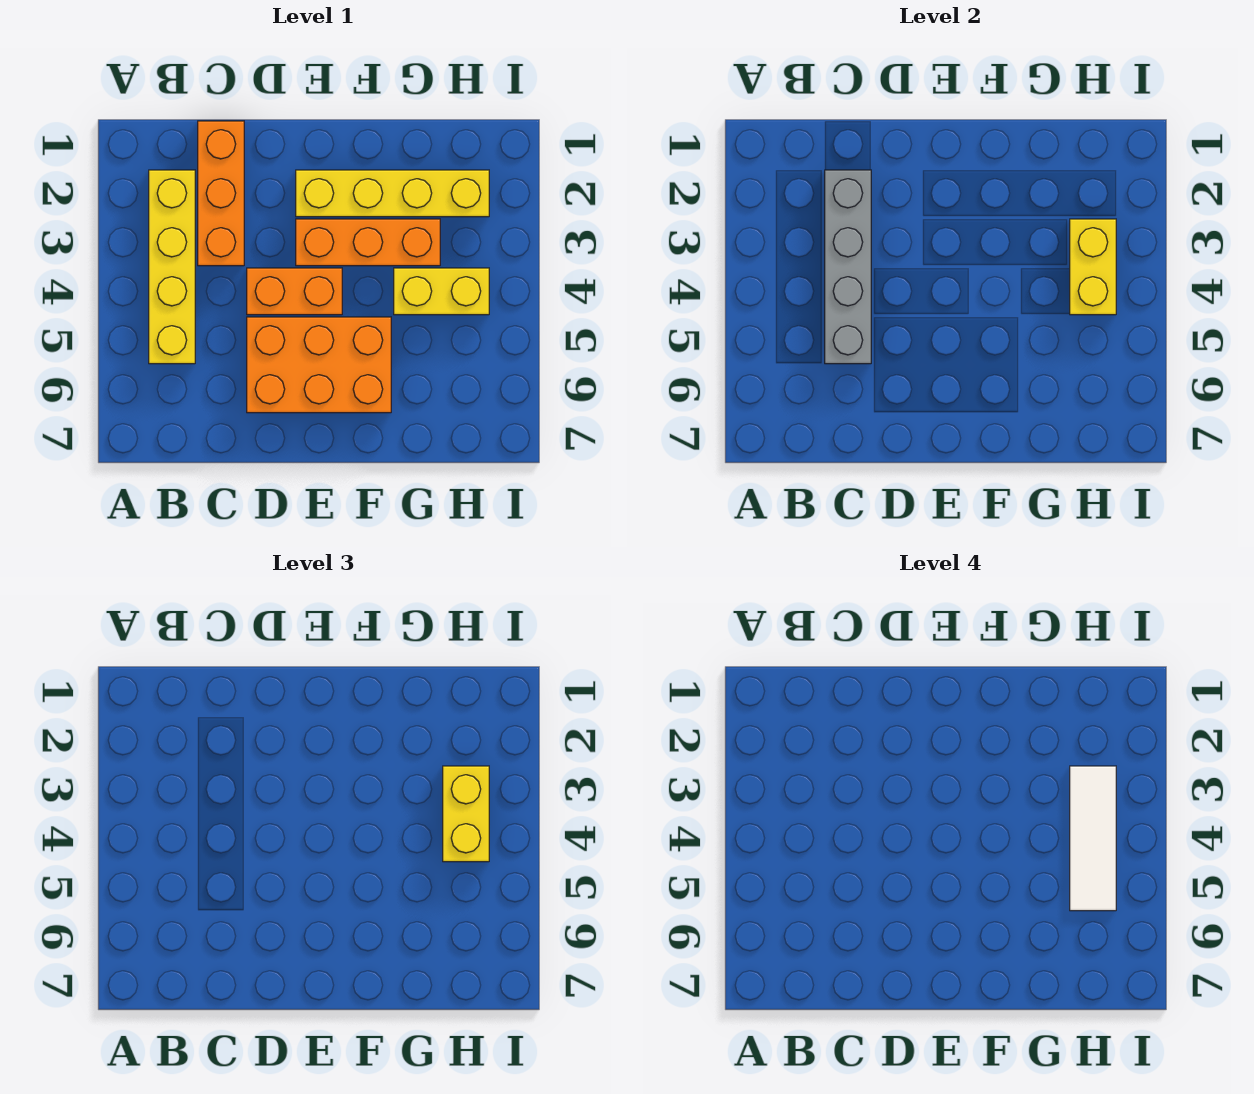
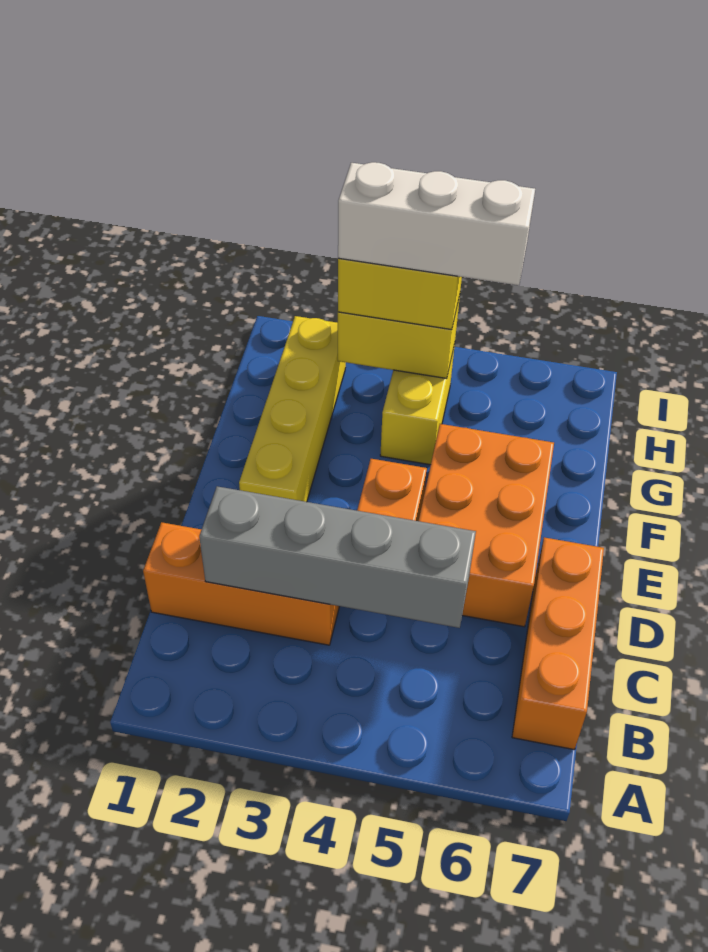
yellow 1x4 brick [149,170,195,364] -> none
orange 1x3 brick [296,219,440,266] -> orange 1x3 brick moved to [512,537,604,750]
white 1x3 tile [1070,766,1116,911] -> white 1x3 brick [338,162,535,285]

